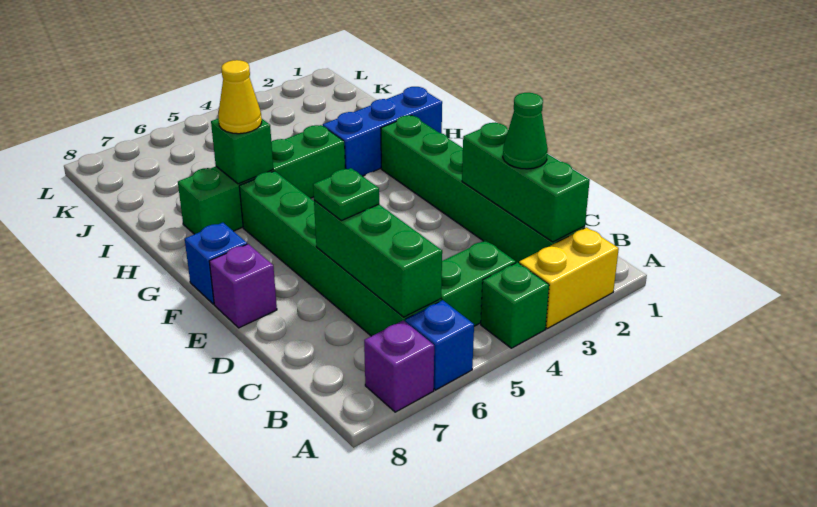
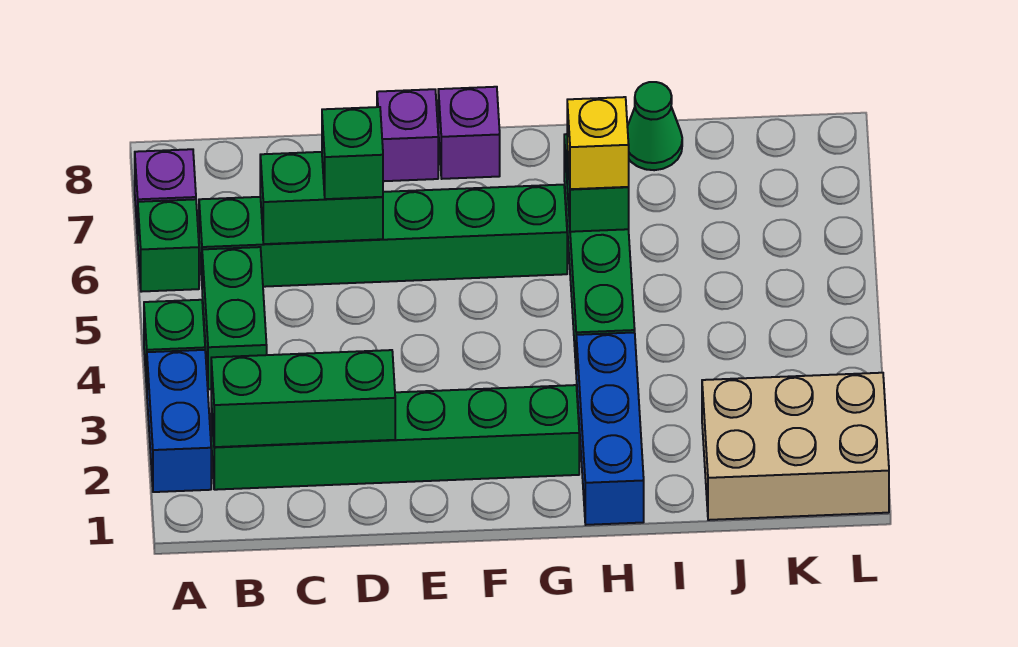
yellow 1x2 brick [519,227,619,328] -> blue 1x2 brick [147,350,211,492]
blue 1x1 brick [405,300,474,390] -> green 1x1 brick [138,199,199,292]
green 1x3 brick [314,200,442,317] -> green 1x2 brick [260,152,383,244]
green 1x1 cone [503,93,548,169] -> green 1x1 cone moved to [627,82,682,170]
green 1x1 plate [313,168,379,221] -> green 1x1 brick [322,107,383,199]
blue 1x1 brick [185,223,247,304] -> purple 1x1 brick [438,87,500,179]
yellow 1x1 cone [218,60,262,134] -> yellow 1x1 brick [567,97,629,189]
none -> tan 2x3 brick [702,373,889,520]

